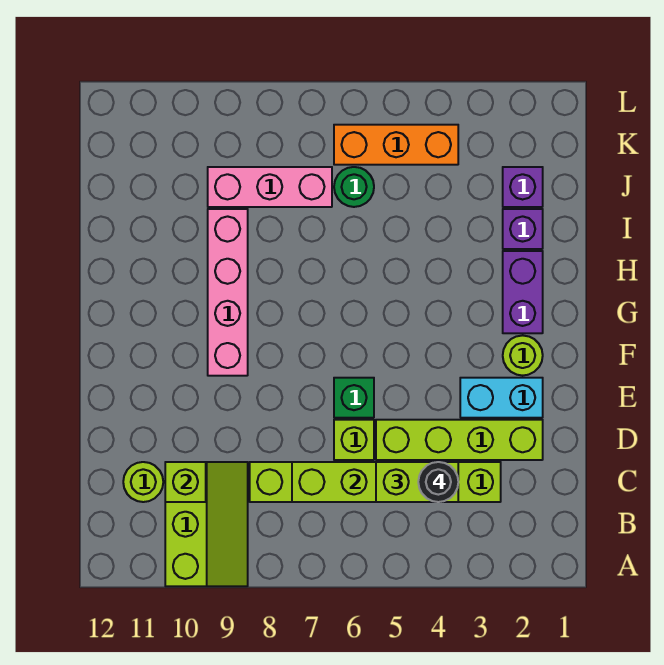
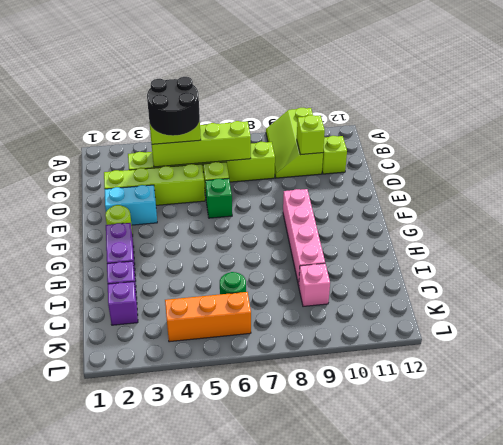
black 1x1 round brick [418,462,458,502] -> black 2x2 round brick [147,77,200,136]
lime 1x1 round brick [123,462,163,502] -> lime 1x1 brick [322,136,347,174]
pink 1x3 brick [208,167,332,207] -> pink 1x1 brick [299,263,330,306]

